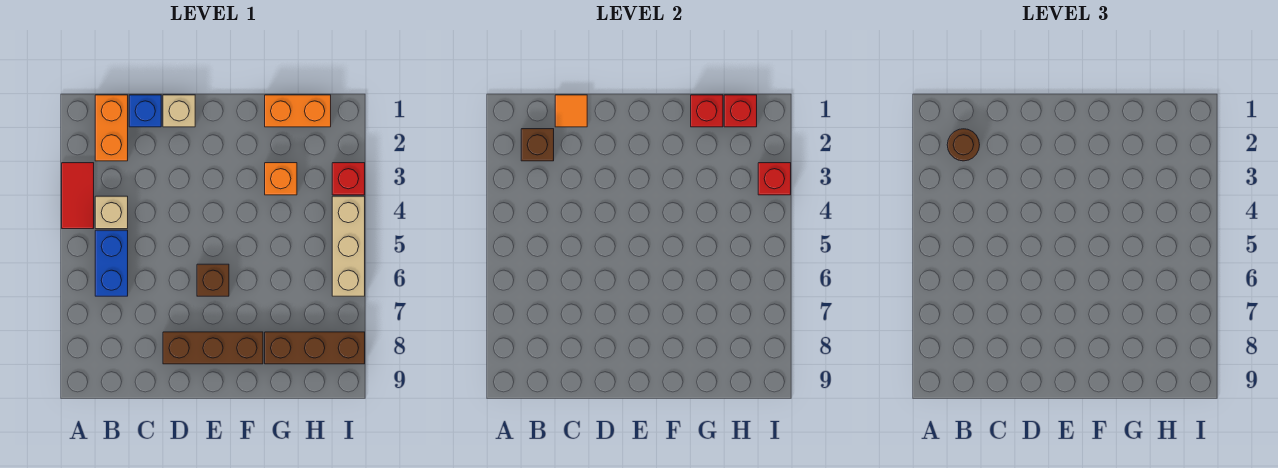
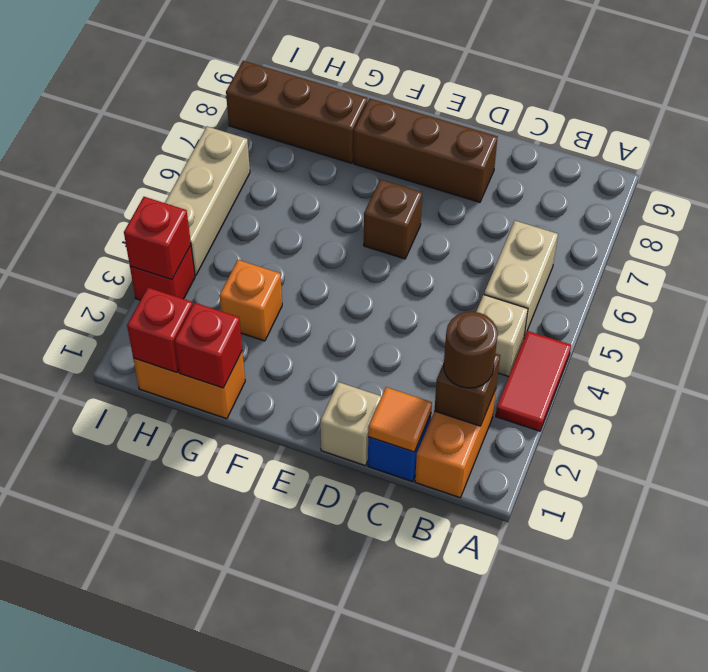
blue 1x2 brick [95,230,128,296] -> tan 1x2 brick [484,221,558,337]

